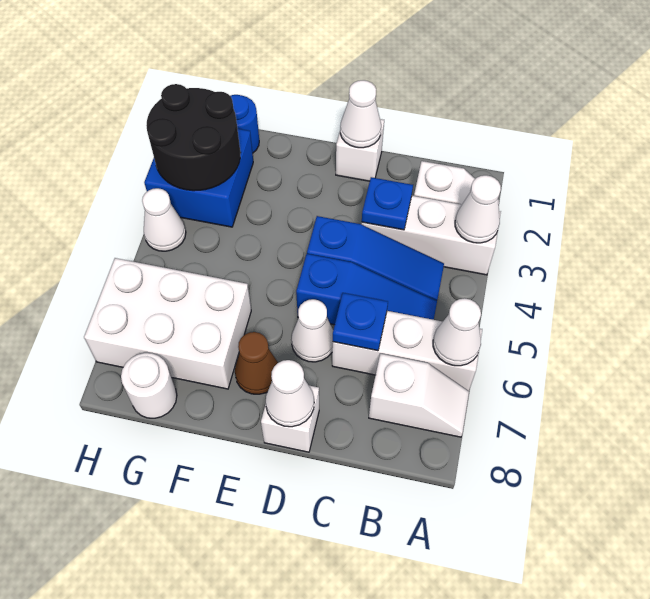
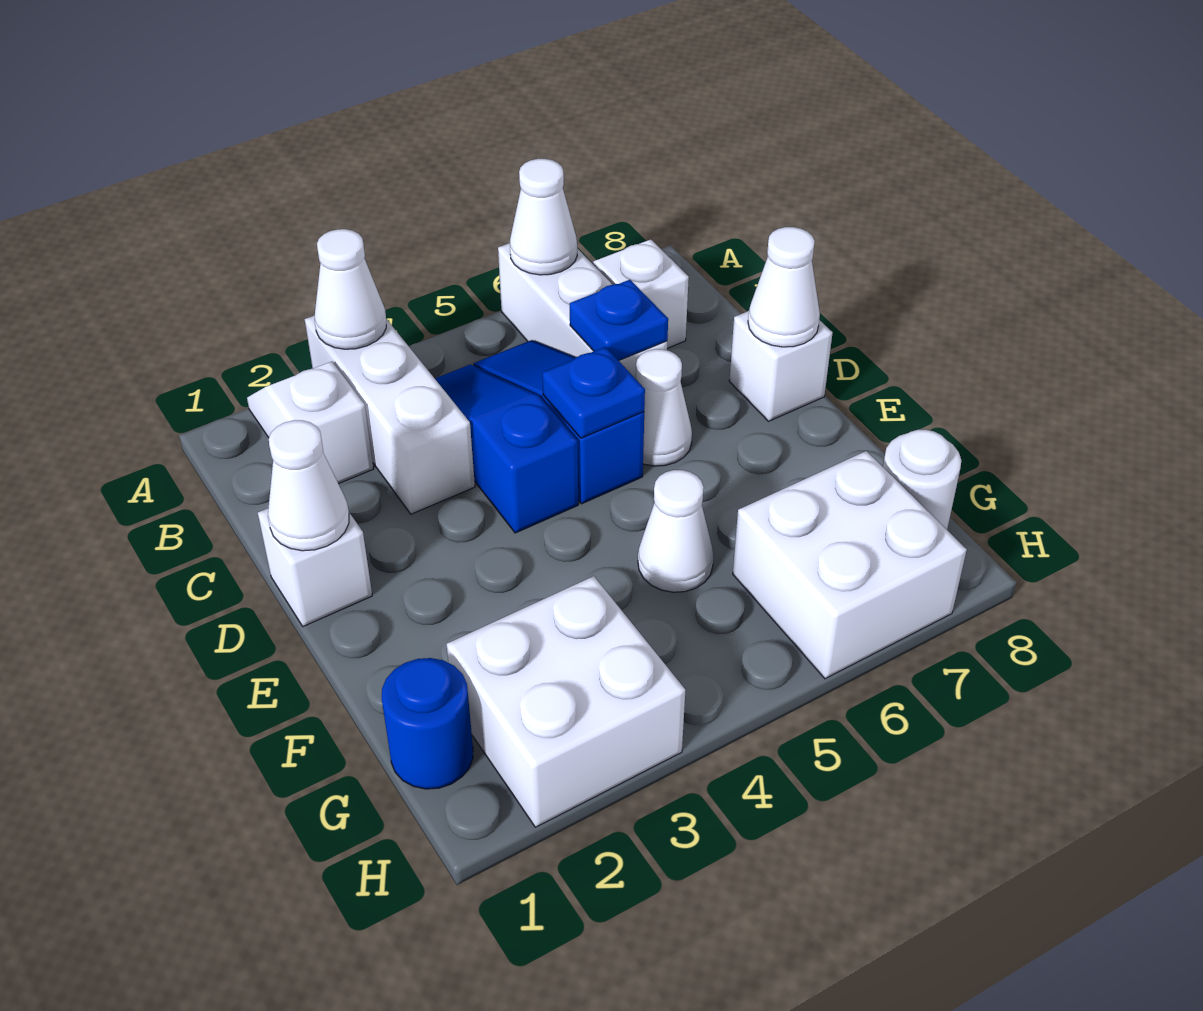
blue 1x1 plate [362,177,413,230] -> blue 1x1 plate moved to [542,347,645,438]
brown 1x1 cone [235,332,278,394] -> none
white 2x3 brick [84,258,251,389] -> white 2x2 brick [733,451,967,679]
blue 2x2 brick [144,129,253,227] -> white 2x2 brick [446,576,685,827]
black 2x2 round brick [146,84,241,191] -> none
white 1x1 cone [142,188,186,251] -> white 1x1 cone moved to [638,470,713,592]

